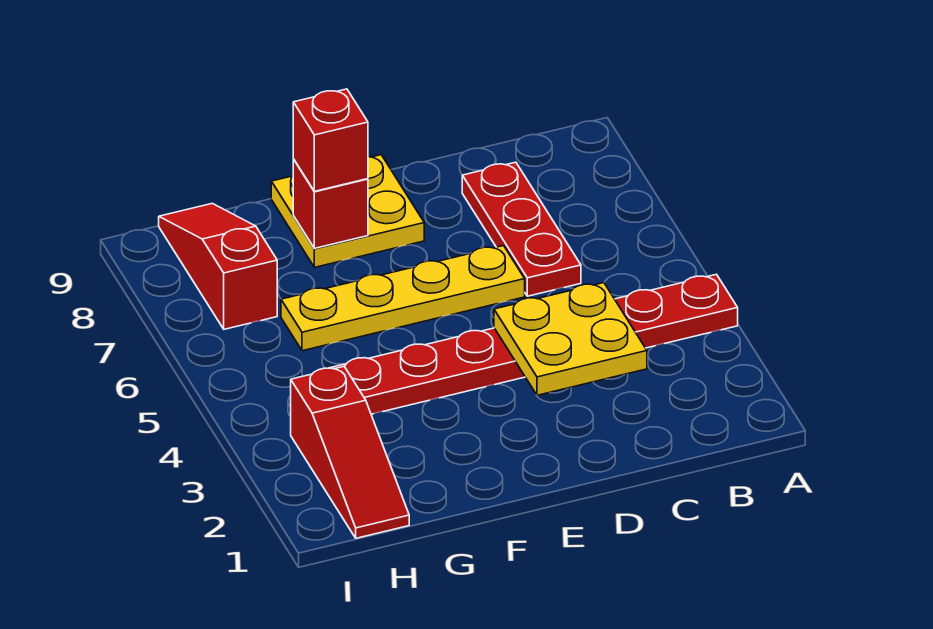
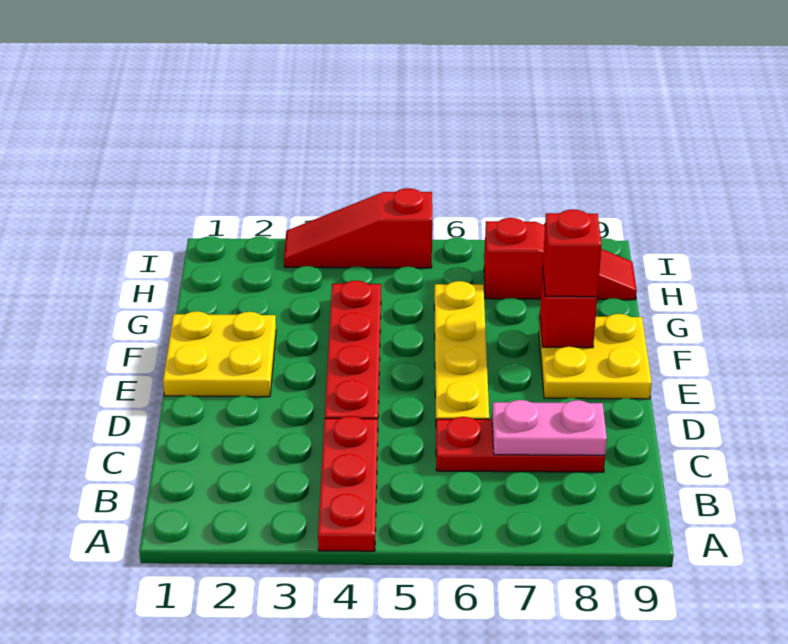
yellow 2x2 plate [494,283,647,395] -> yellow 2x2 plate moved to [163,311,276,397]
none -> pink 1x2 plate [492,400,607,455]
red 1x3 slope [291,367,409,538] -> red 1x3 slope moved to [284,188,432,268]

